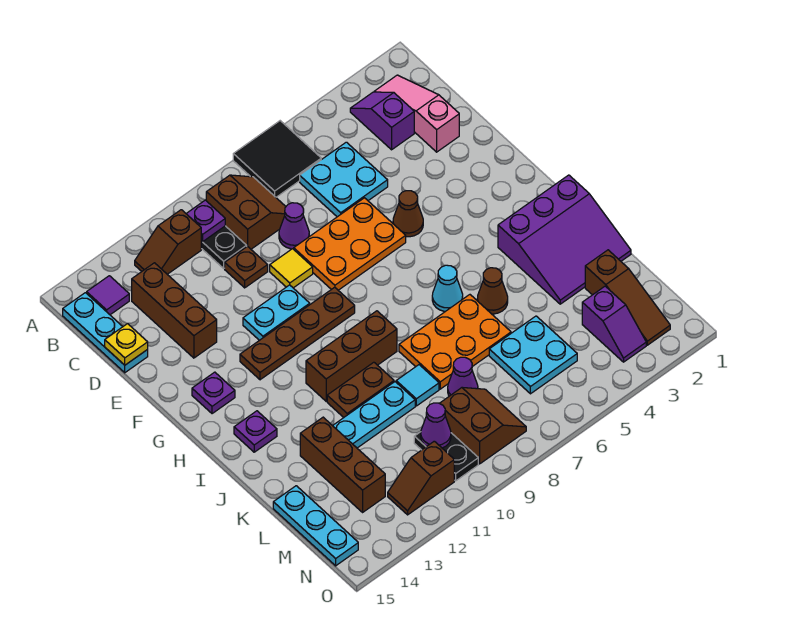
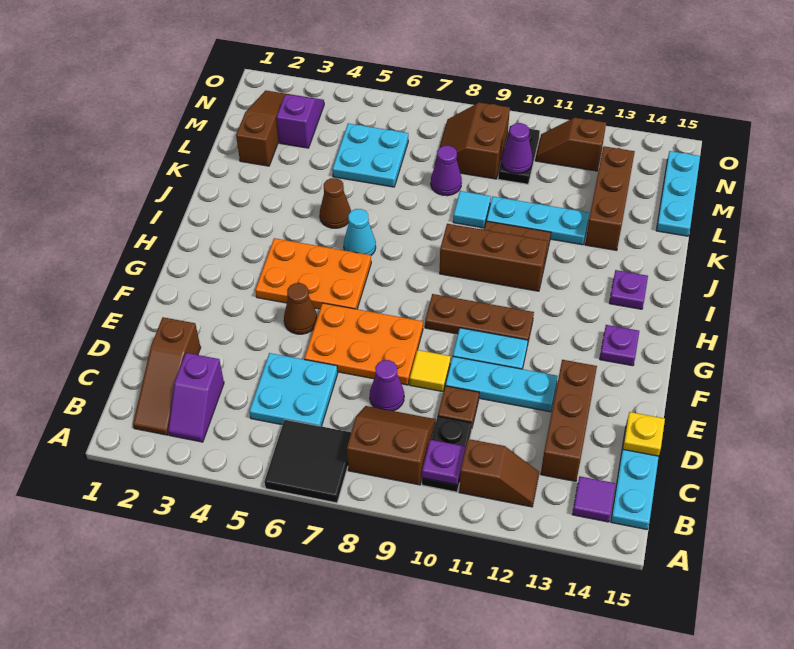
pink 1x3 slope [374,75,459,152] -> brown 1x3 slope [133,317,201,435]
brown 2x2 slope [206,175,286,249] -> brown 2x2 slope turned to [347,406,436,485]
none -> cyan 1x3 plate [445,356,558,412]
brown 1x4 plate [240,287,355,380] -> brown 1x3 plate [425,294,534,345]
purple 3x3 slope [498,175,631,304] -> none
orange 2x3 plate [399,295,511,389] -> orange 2x3 plate moved to [255,238,371,309]
brown 1x2 slope [388,441,454,515] -> brown 1x2 slope turned to [536,118,606,171]

